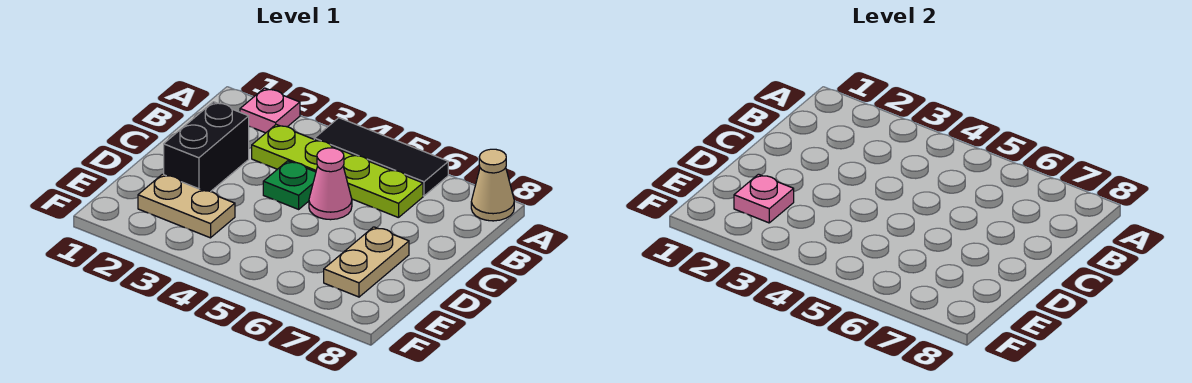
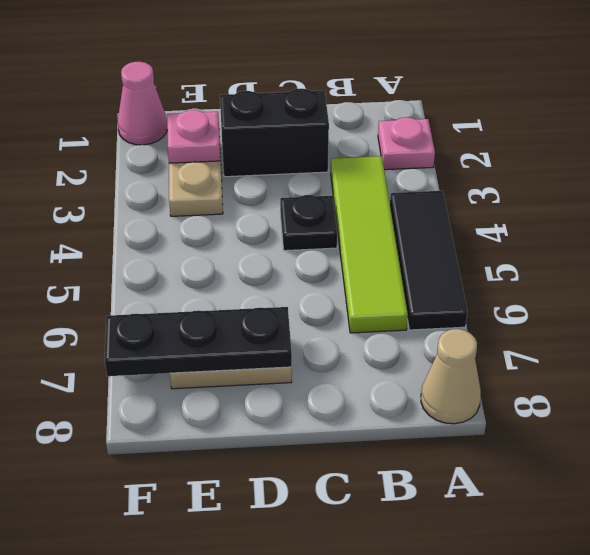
lime 1x4 plate [252,125,423,218] -> lime 1x4 tile [331,156,408,333]
green 1x1 plate [263,161,316,209] -> black 1x1 plate [280,195,337,251]
pink 1x1 cone [309,148,352,220] -> pink 1x1 cone moved to [118,62,167,145]
none -> black 1x3 plate [105,307,292,376]

